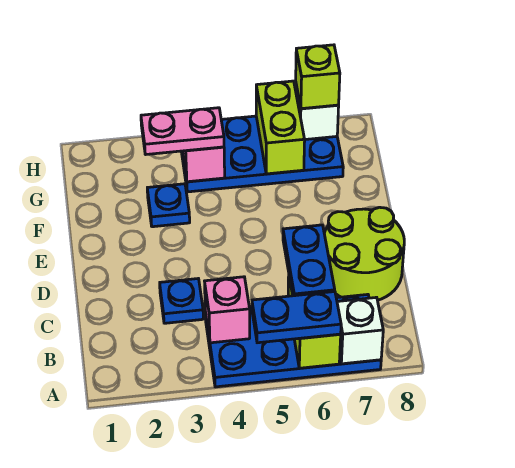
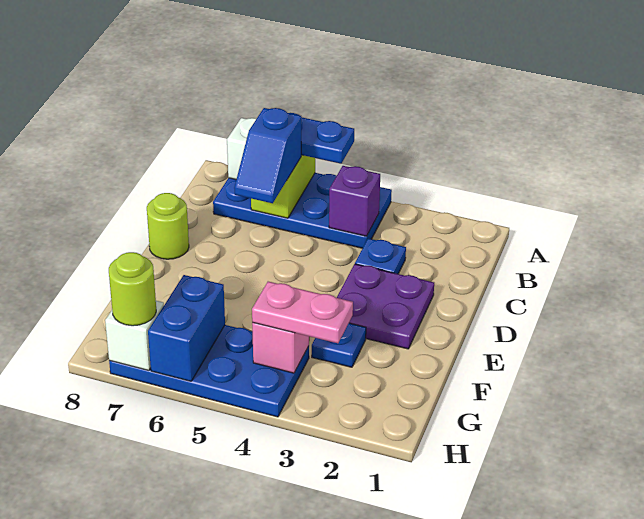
pink 1x1 brick [205,277,250,343] -> purple 1x1 brick [329,166,380,236]
blue 1x2 plate [283,225,335,296] -> blue 1x2 slope [234,108,301,203]
lime 2x2 round brick [324,207,404,300] -> lime 1x1 round brick [147,193,189,259]
none -> purple 2x2 plate [337,264,434,349]
lime 1x2 brick [256,81,305,174] -> blue 1x2 brick [148,275,225,381]
lime 1x1 brick [296,45,340,109] -> lime 1x1 round brick [109,252,156,326]

